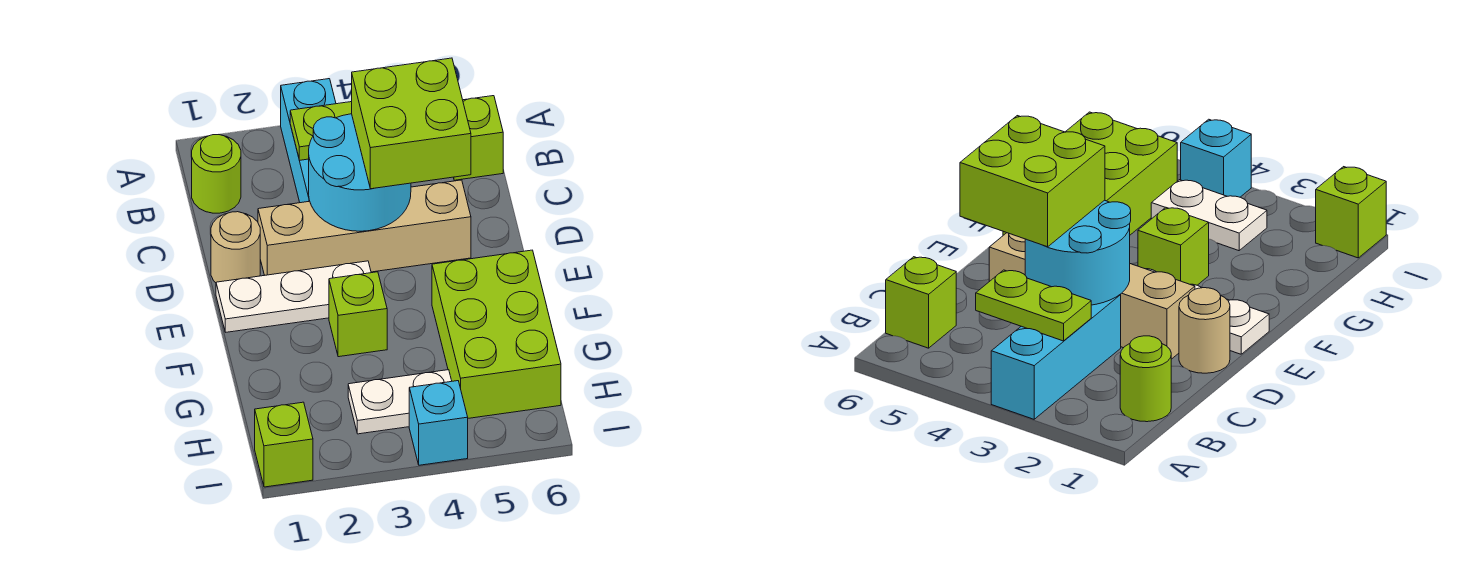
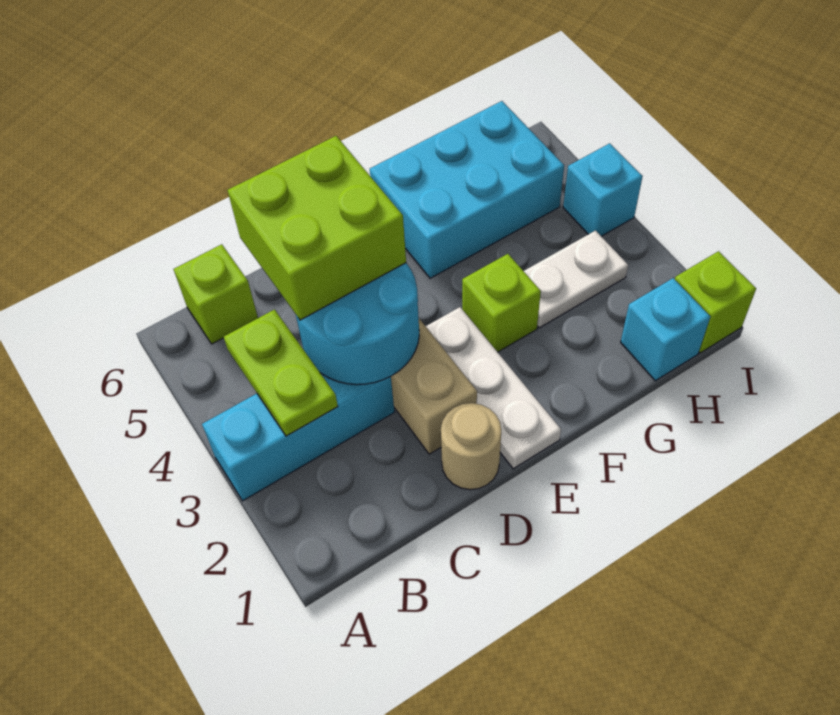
lime 1x1 round brick [192,135,241,213] -> none
lime 2x3 brick [432,250,561,418] -> cyan 2x3 brick [370,101,564,278]
none -> cyan 1x1 brick [621,278,710,381]
white 1x2 plate [348,370,452,434] -> white 1x2 plate turned to [524,230,628,328]

